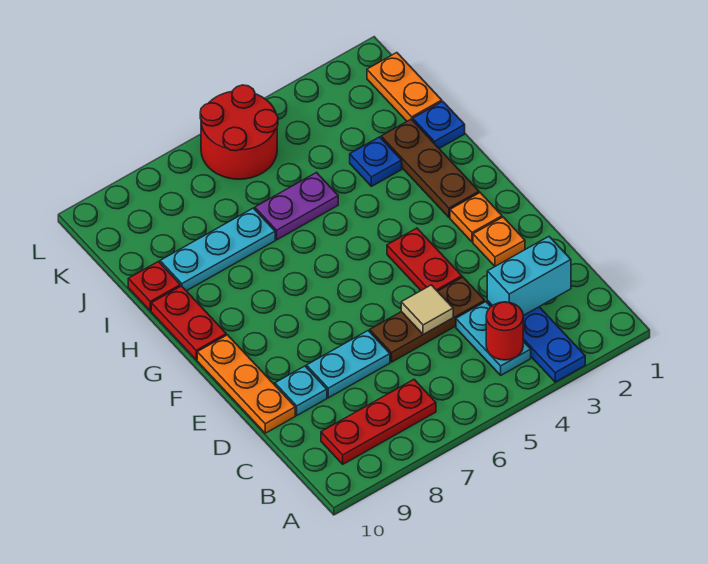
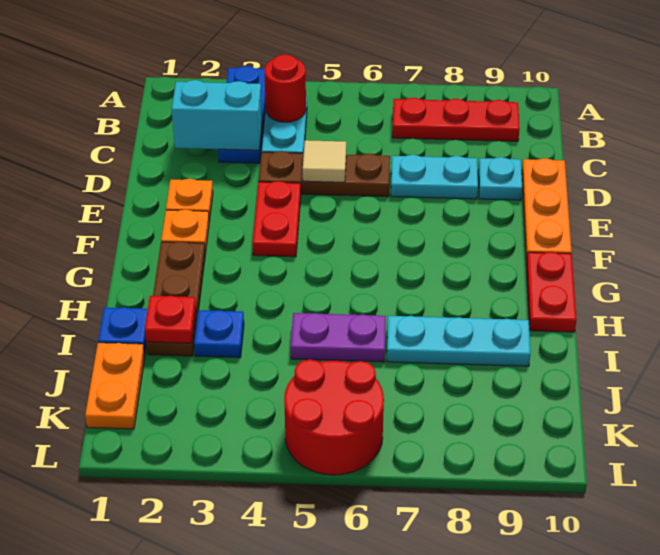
red 1x1 plate [128,262,180,311] -> red 1x1 plate moved to [145,296,196,343]

